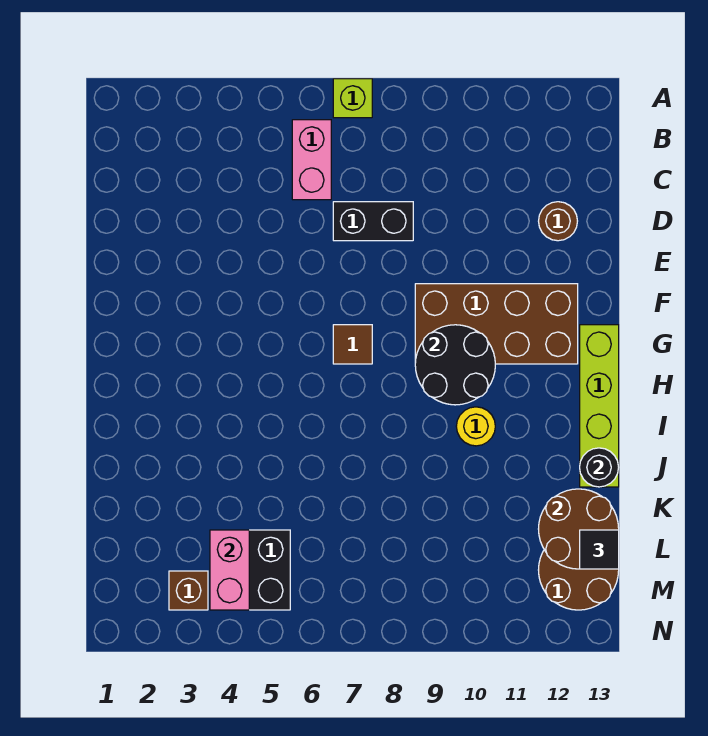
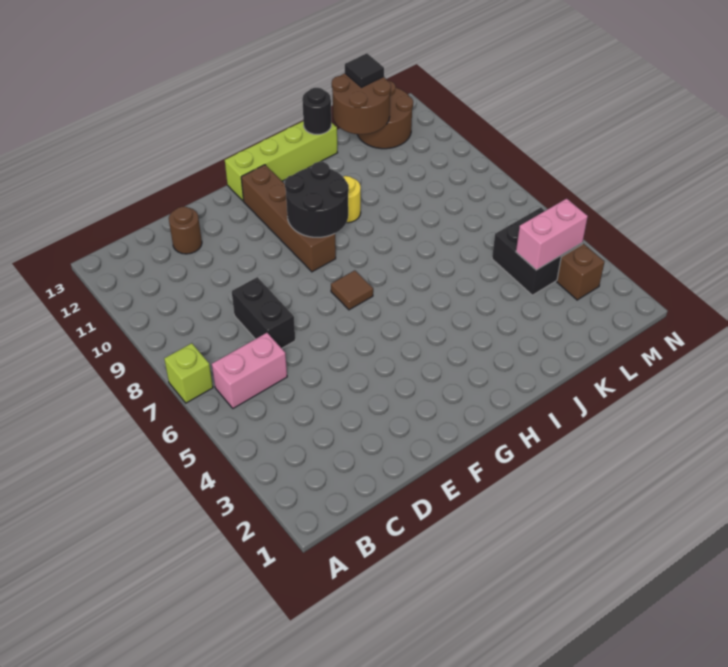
brown 2x4 brick [415,284,578,364] -> brown 1x4 brick [241,165,336,272]

